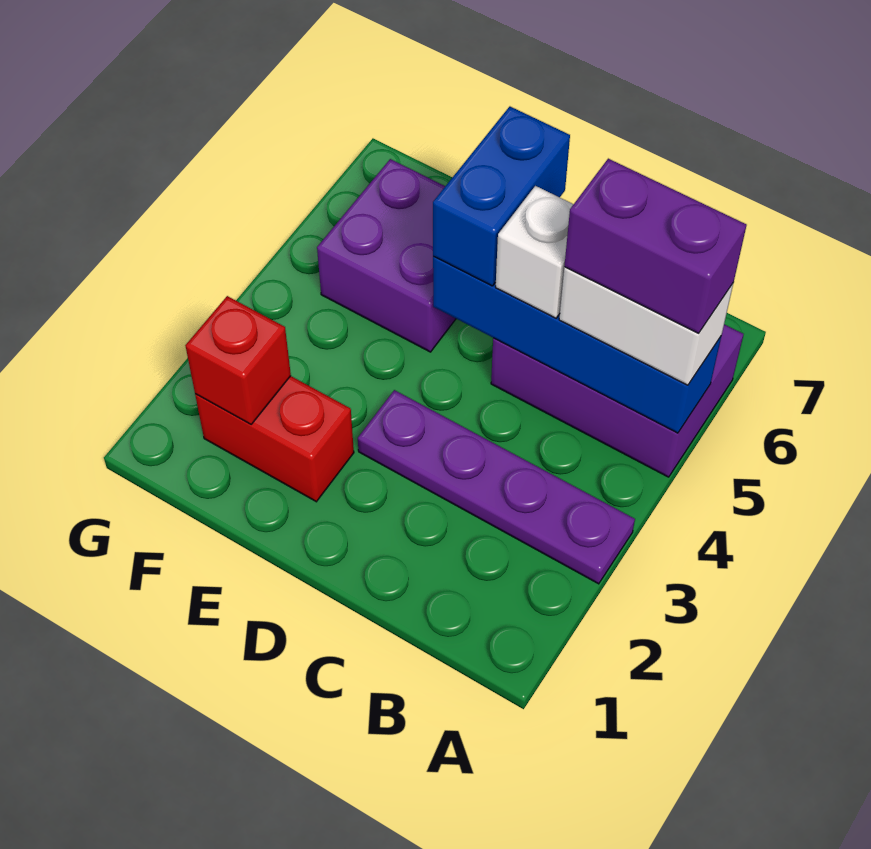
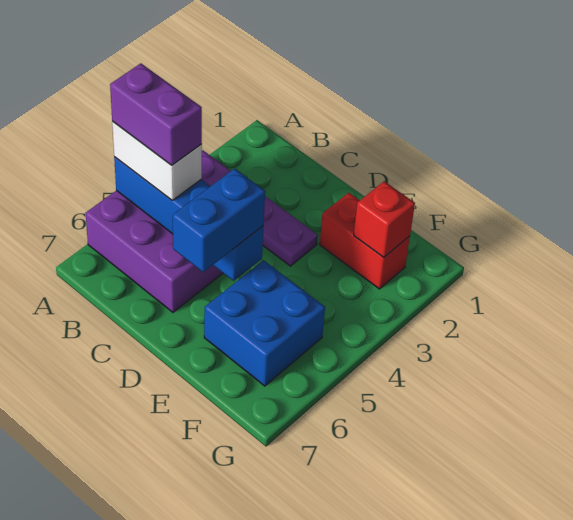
white 1x1 brick [496,186,574,318] -> none
purple 2x2 brick [317,159,456,352] -> blue 2x2 brick [204,260,325,386]

